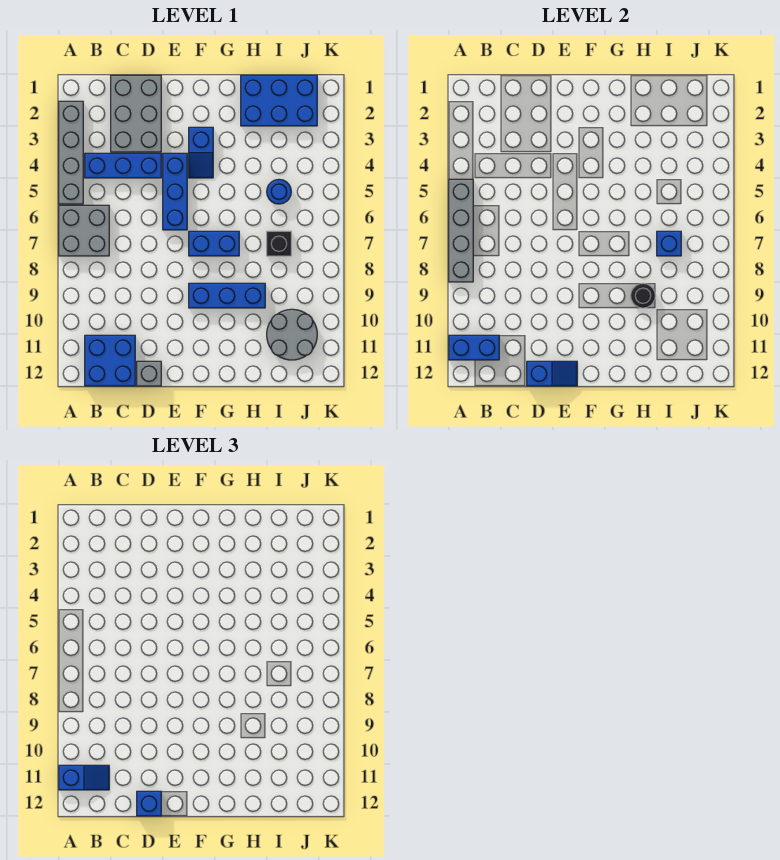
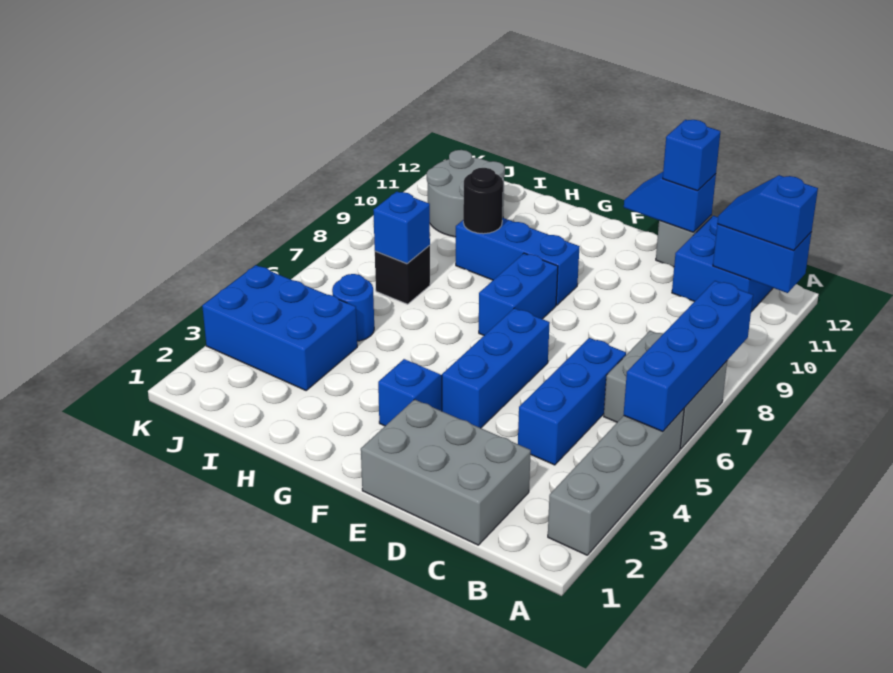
grey 1x4 brick [449,179,473,282] -> blue 1x4 brick [624,281,753,432]
blue 1x3 brick [85,153,161,178] -> blue 1x3 brick turned to [518,338,626,465]
grey 2x3 brick [111,75,161,152] -> grey 2x3 brick turned to [361,399,531,545]
blue 1x2 brick [189,231,239,256] -> blue 1x2 brick turned to [479,253,558,335]
blue 2x3 brick [241,75,317,126] -> blue 2x3 brick moved to [202,265,357,390]

